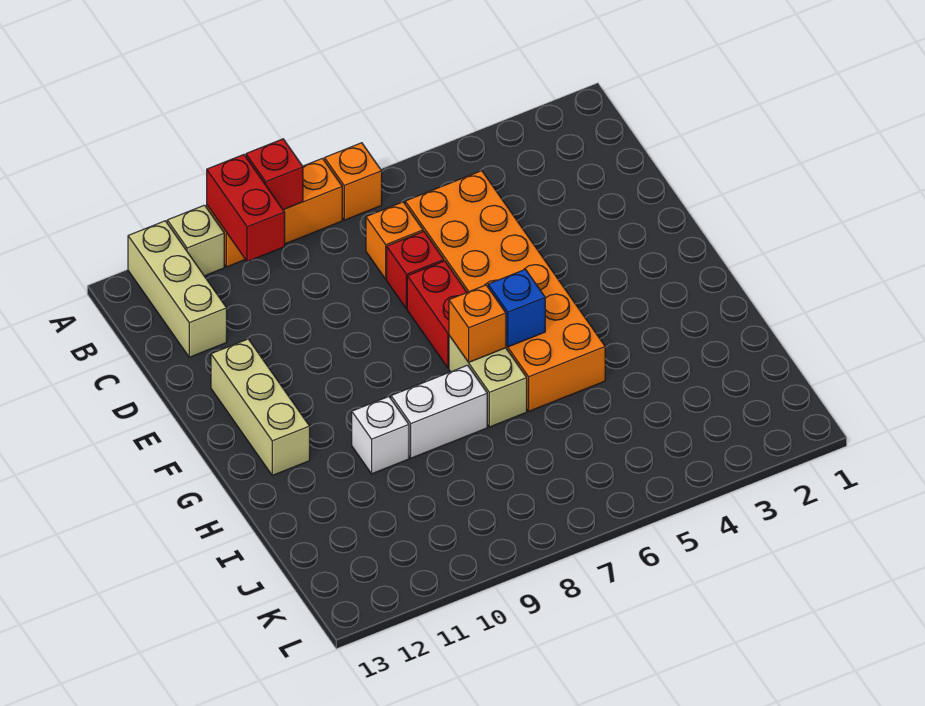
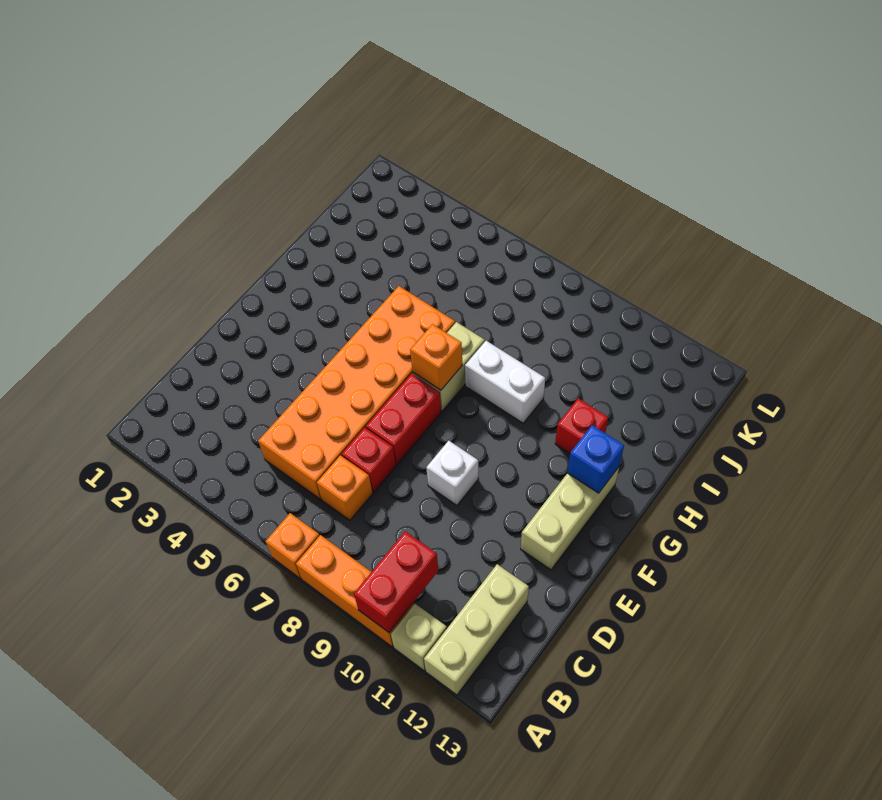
red 1x1 brick [246,139,303,210] -> red 1x1 brick moved to [555,398,608,453]
blue 1x1 brick [488,269,545,347] -> blue 1x1 brick moved to [568,425,624,493]
white 1x1 brick [352,397,409,474] -> white 1x1 brick moved to [426,441,479,505]

